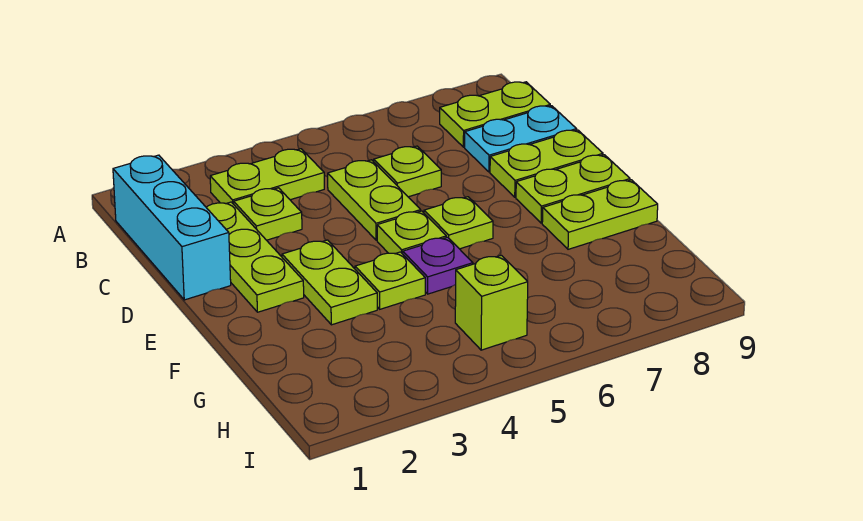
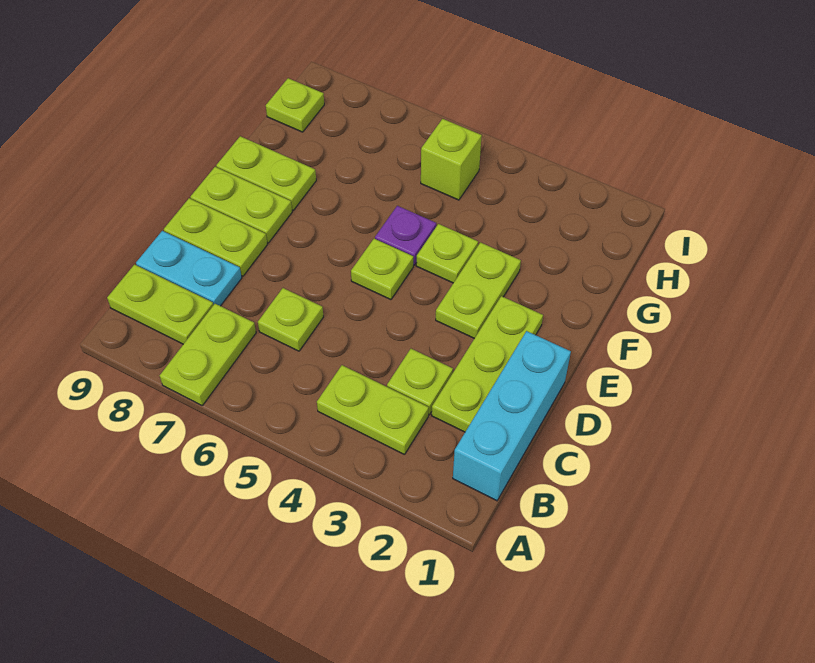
lime 1x2 plate [328,160,421,240] -> lime 1x2 plate moved to [160,304,256,405]
lime 1x1 plate [424,197,493,249] -> lime 1x1 plate moved to [266,78,324,132]

